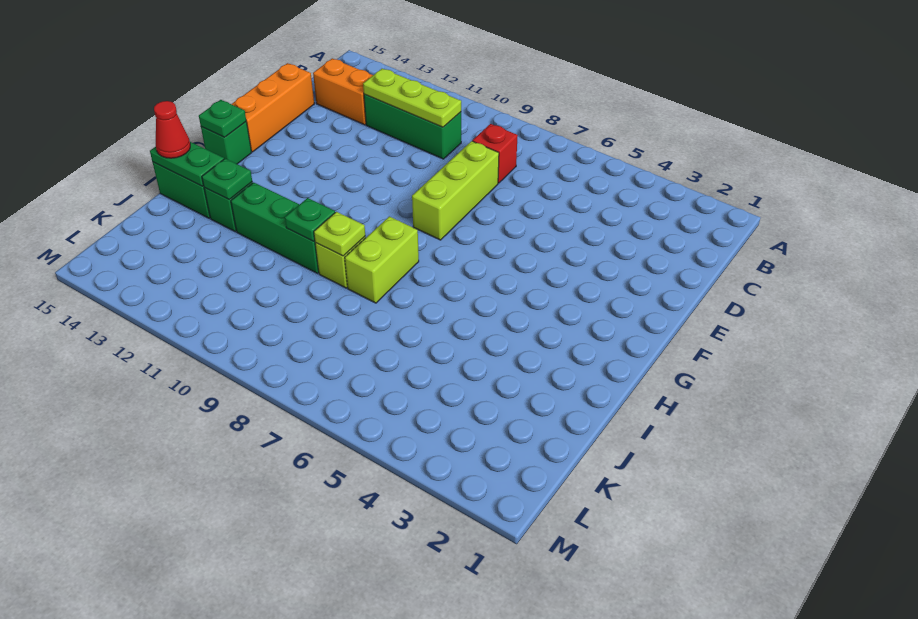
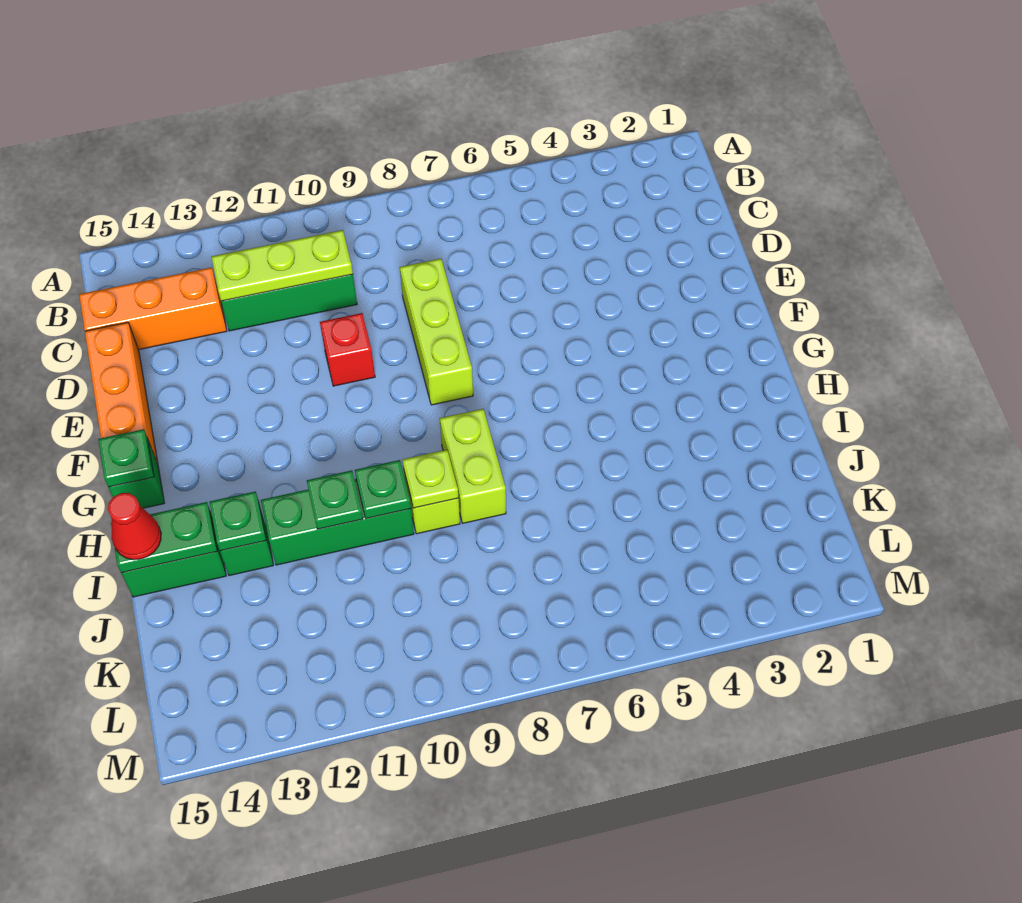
red 1x1 brick [472,124,518,183] -> red 1x1 brick moved to [320,313,375,386]
orange 1x2 brick [313,58,373,125] -> orange 1x3 brick [79,267,227,350]
none -> green 1x1 plate [307,470,363,529]

